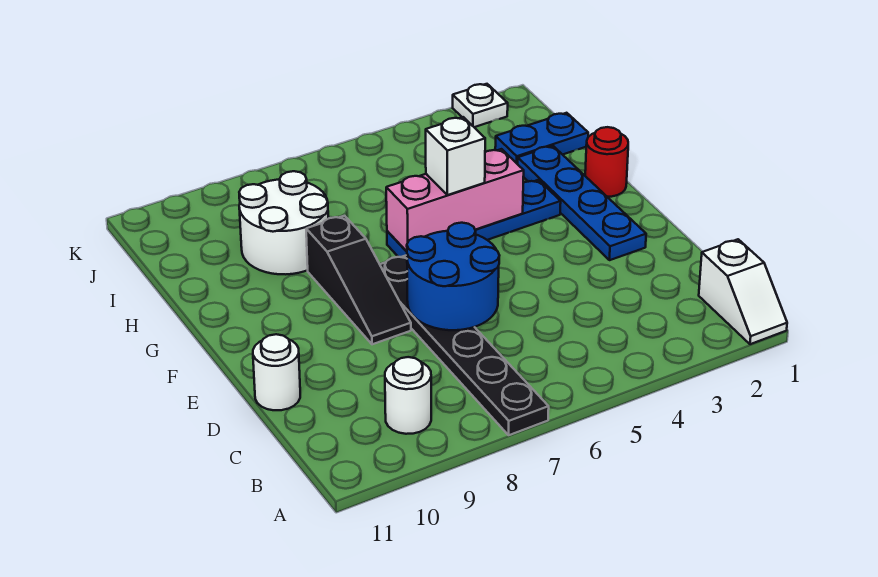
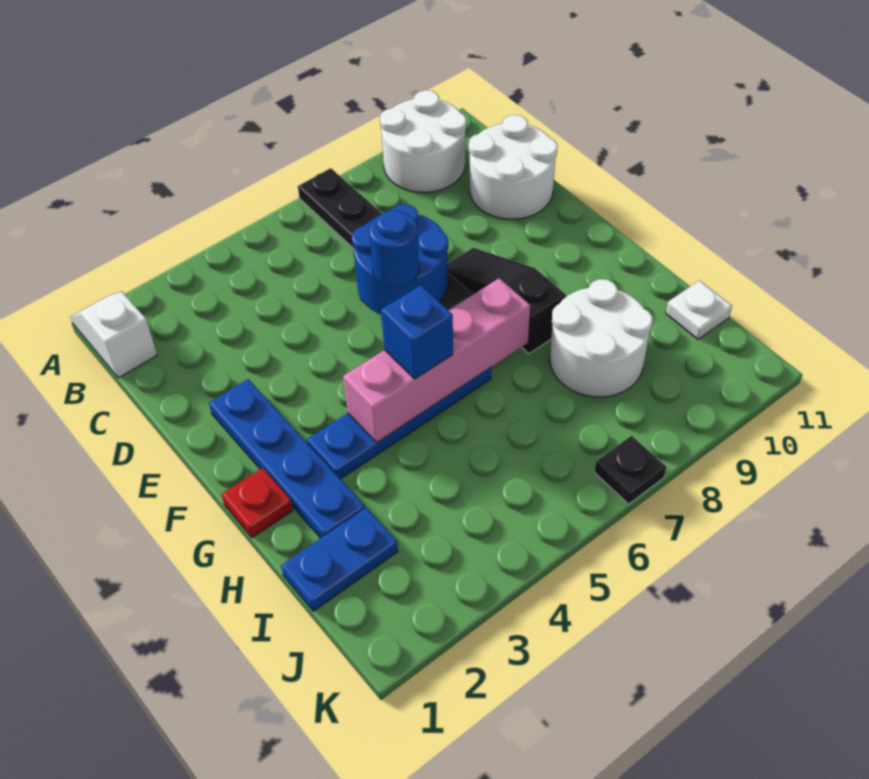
white 1x1 round brick [385,357,431,434] -> white 2x2 round brick [380,90,466,192]
white 1x1 round brick [253,334,300,410] -> white 2x2 round brick [469,115,557,219]
none -> blue 1x1 round brick [369,210,419,287]
red 1x1 round brick [585,127,628,197] -> red 1x1 plate [221,468,293,538]
pink 1x3 brick [386,149,524,251] -> pink 1x4 brick [343,278,530,442]
white 1x1 brick [426,117,485,195] -> blue 1x1 brick [381,285,453,379]
white 1x1 plate [453,84,508,127] -> white 1x1 plate moved to [666,281,732,339]
none -> black 1x1 plate [594,436,666,504]

